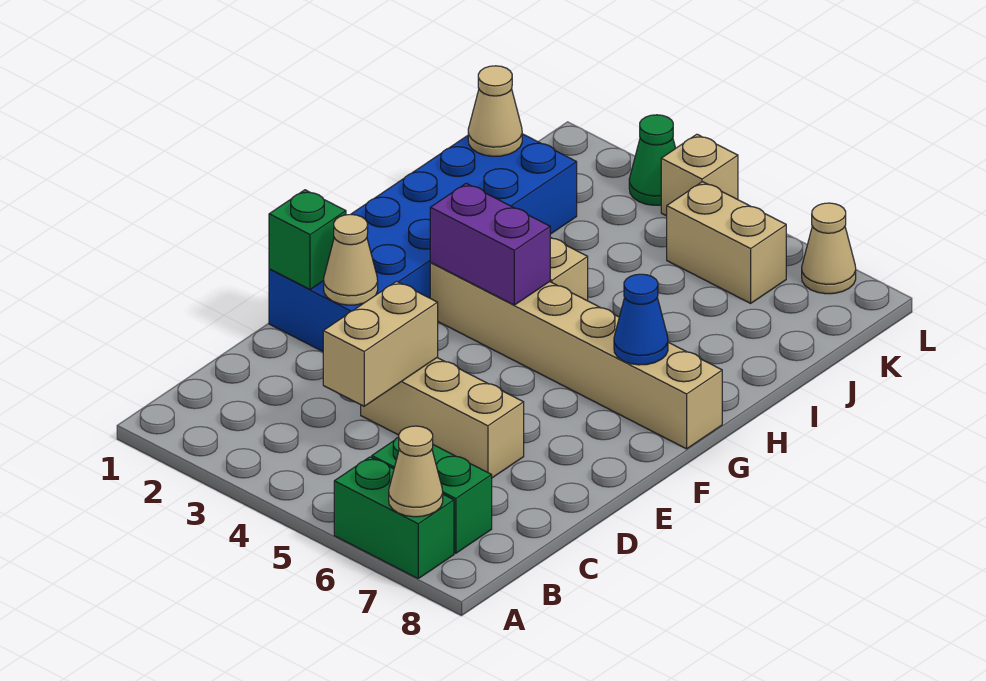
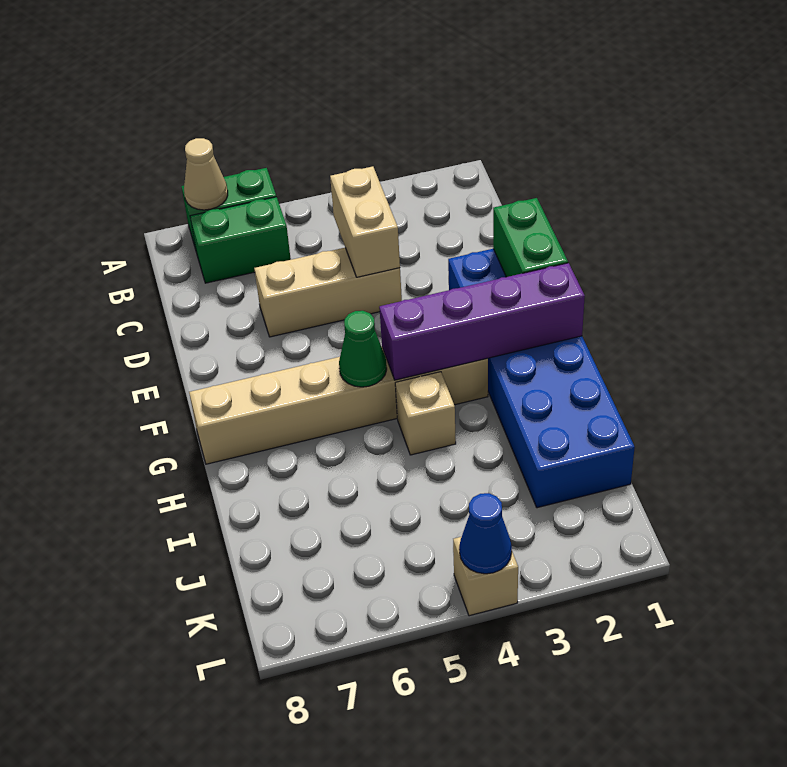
green 1x1 brick [269,190,346,289] -> green 1x2 brick [493,198,568,277]
tan 1x1 cone [324,214,378,305] -> none
purple 1x2 brick [430,183,550,305] -> purple 1x4 brick [379,263,585,380]
blue 1x1 cone [614,274,668,365] -> blue 1x1 cone moved to [459,493,512,574]
tan 1x1 cone [468,66,522,156] -> none
tan 1x2 brick [667,182,786,303] -> none
green 1x1 cone [629,115,676,205] -> green 1x1 cone moved to [339,311,387,387]
tan 1x1 cone [802,203,856,294] -> none

